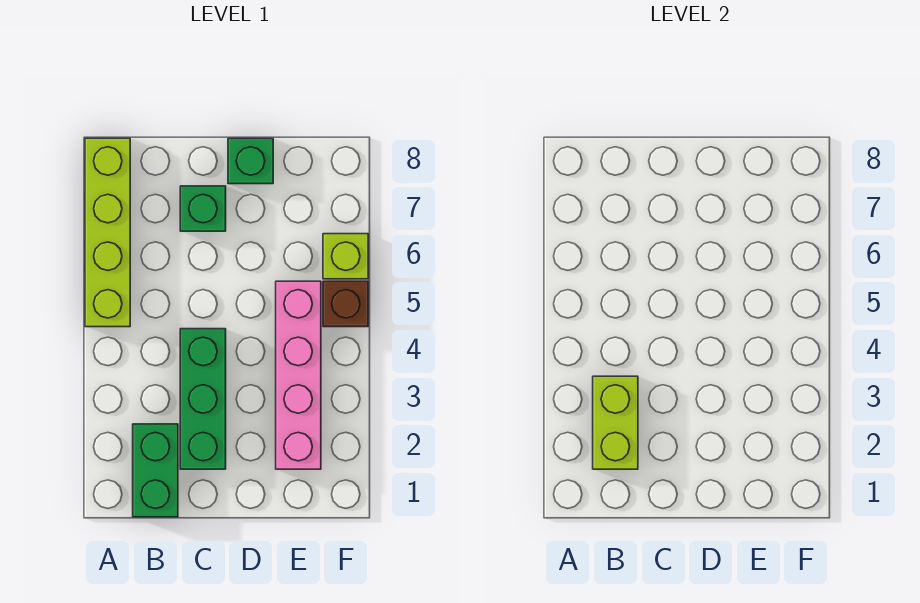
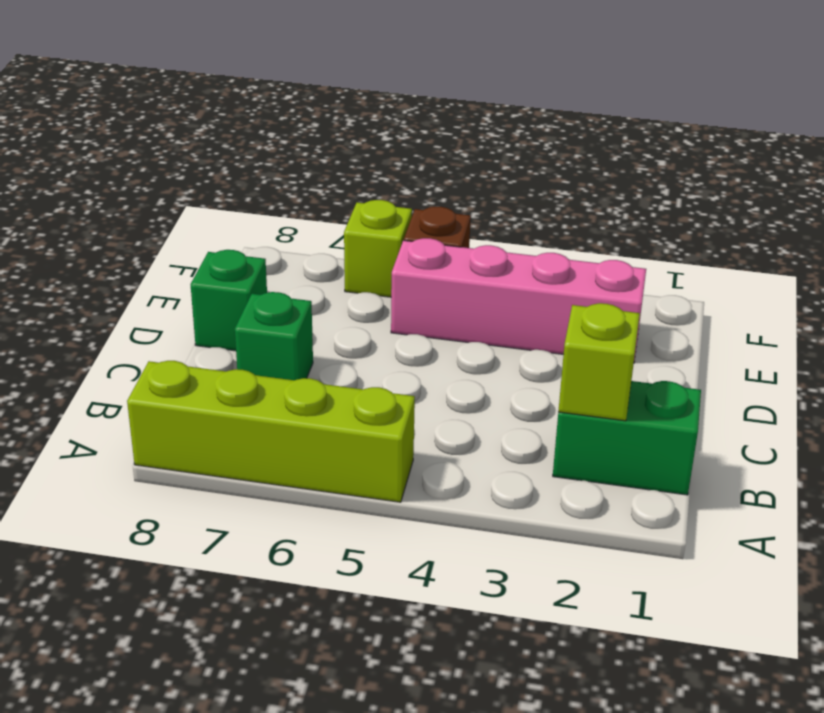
lime 1x2 brick [593,376,638,469] -> lime 1x1 brick [558,303,640,421]
green 1x3 brick [180,329,226,469] -> none

